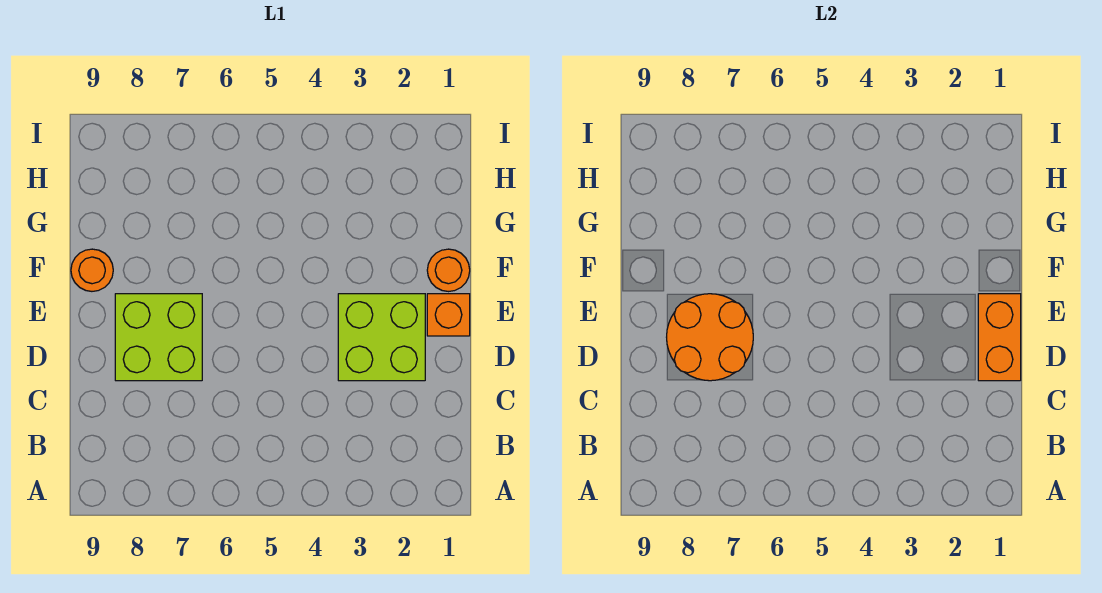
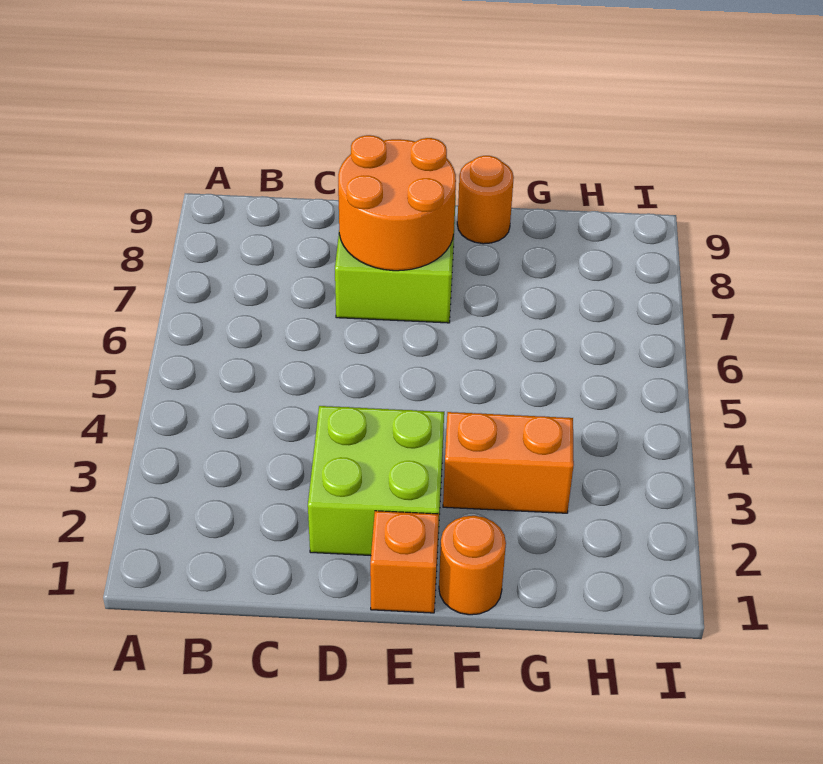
orange 1x2 brick [978,294,1021,381] -> orange 1x2 brick moved to [443,412,574,513]

